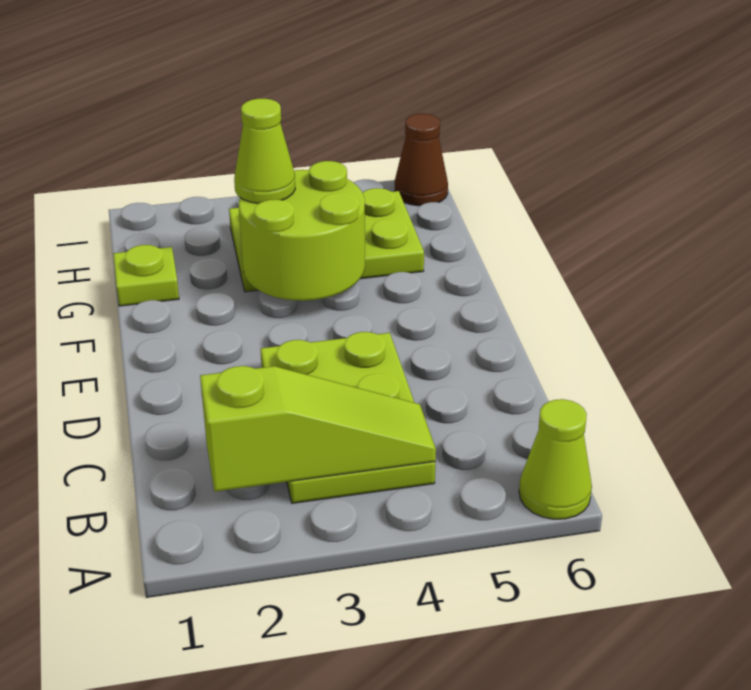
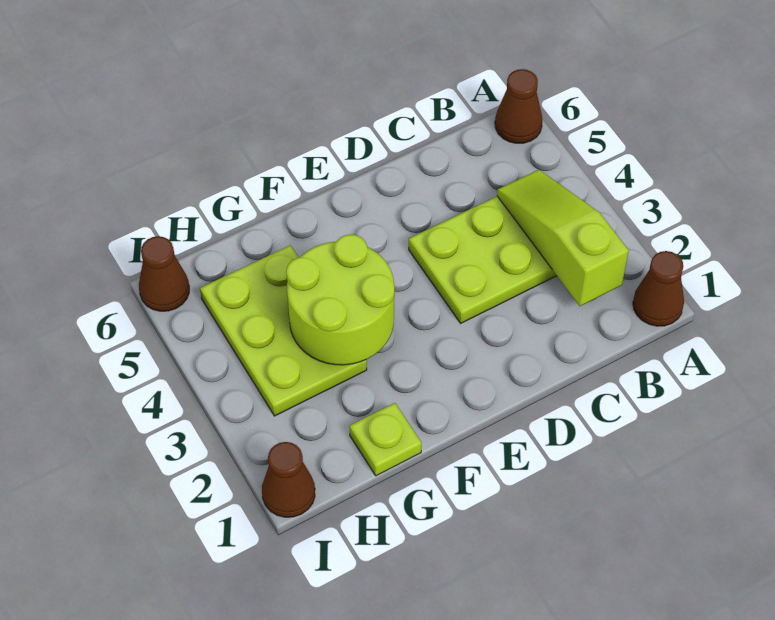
none -> brown 1x1 cone [633,251,684,326]
lime 1x1 cone [519,399,592,519] -> brown 1x1 cone [495,69,542,143]
lime 1x1 cone [234,99,295,203] -> none
none -> brown 1x1 cone [262,442,315,517]

